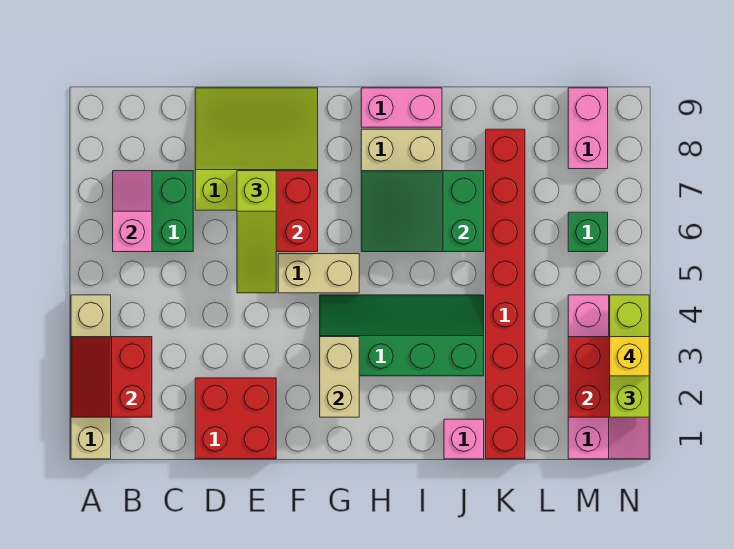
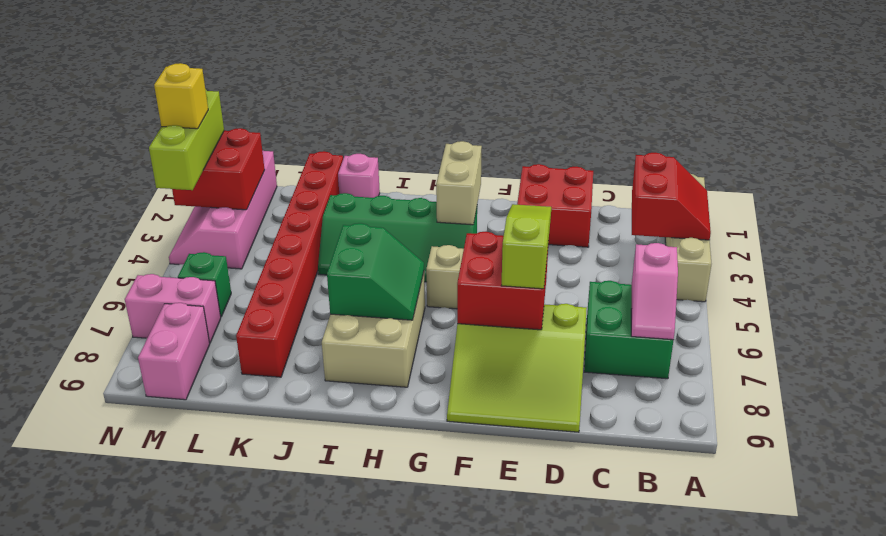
green 2x3 slope [361,171,484,252] -> green 2x2 slope [327,223,424,320]
pink 1x2 brick [361,88,442,127] -> pink 1x2 brick moved to [125,274,221,343]

